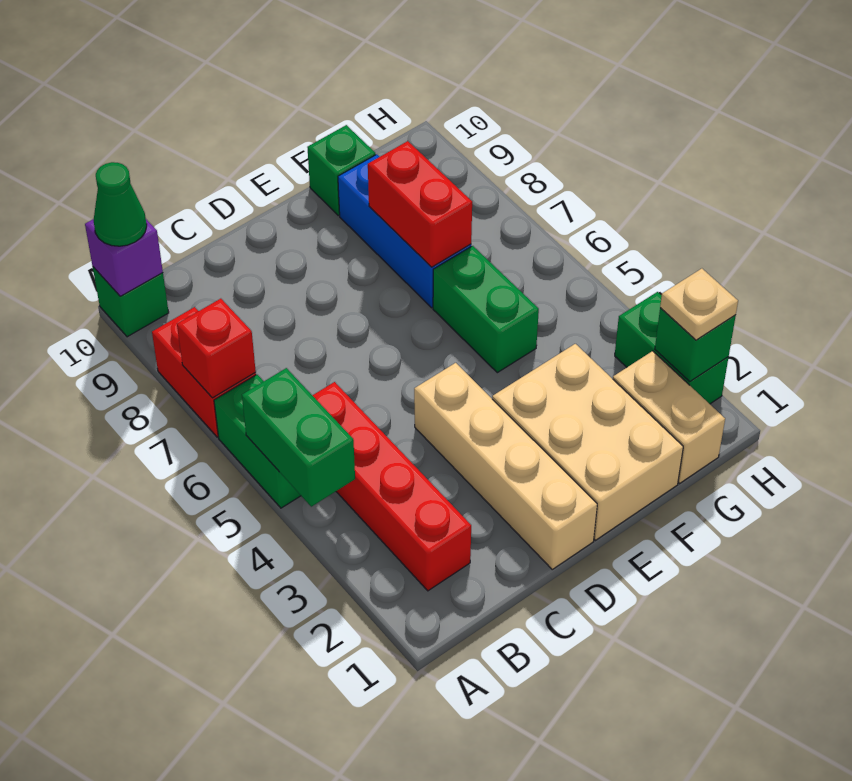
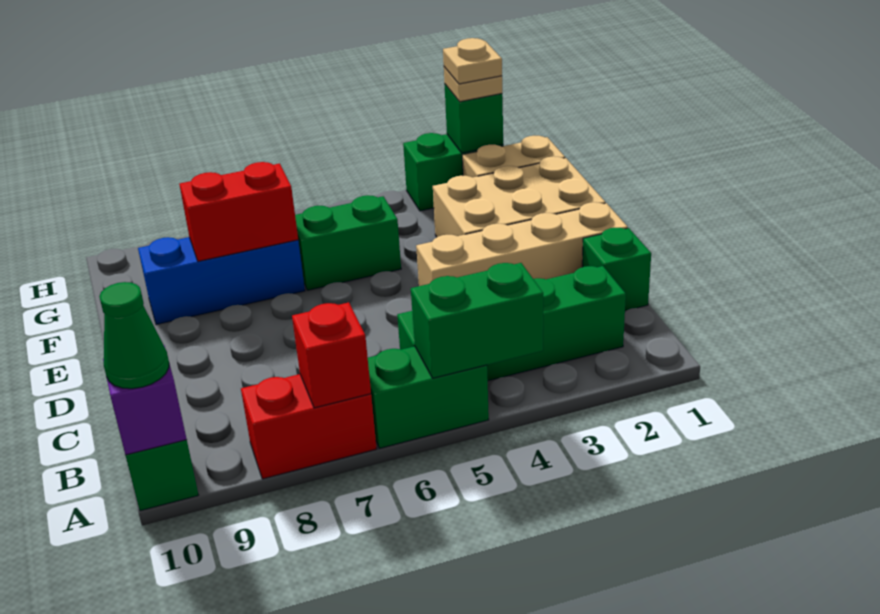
red 1x4 brick [312,382,471,591] -> green 1x4 brick [397,266,626,381]
green 1x1 brick [307,125,376,215] -> green 1x1 brick moved to [582,228,651,311]
none -> tan 1x1 plate [443,38,502,84]

